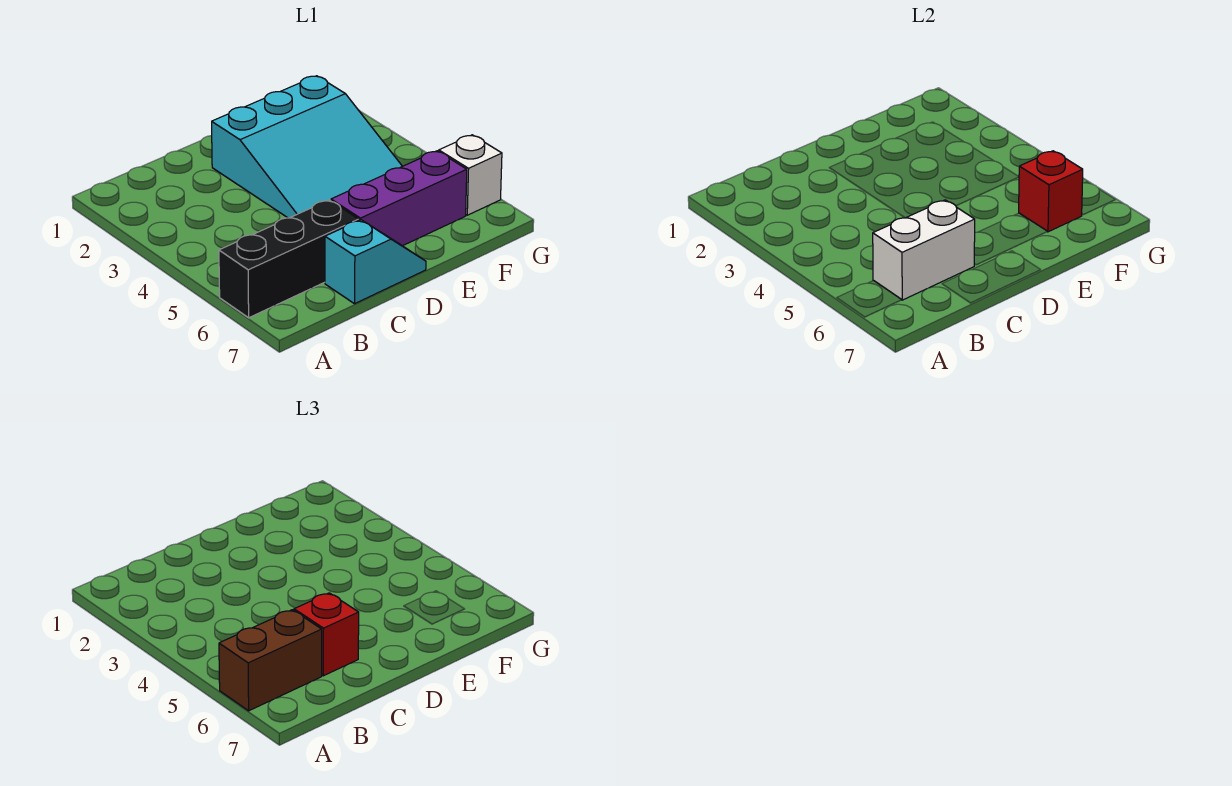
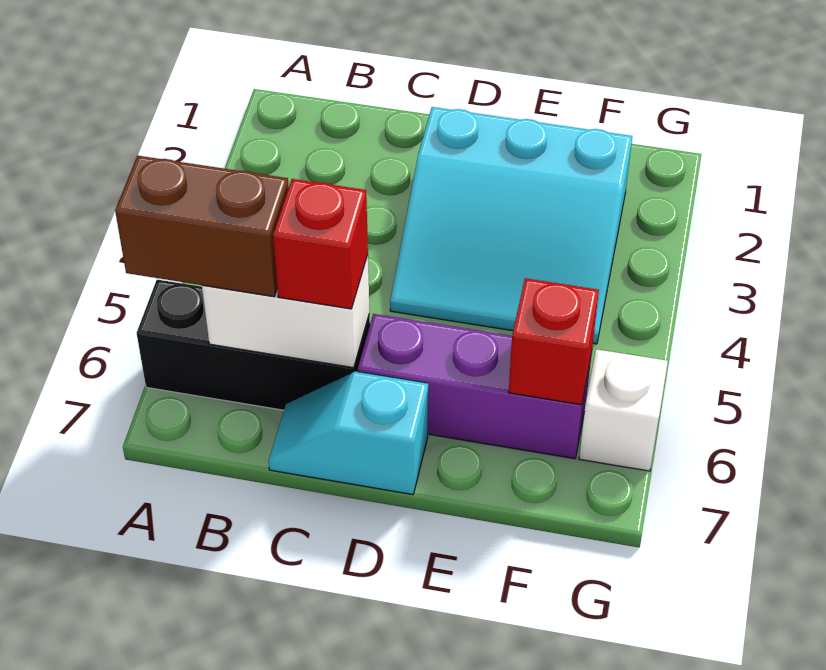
cyan 1x2 slope [325,220,426,304] -> cyan 1x2 slope turned to [269,372,428,495]

